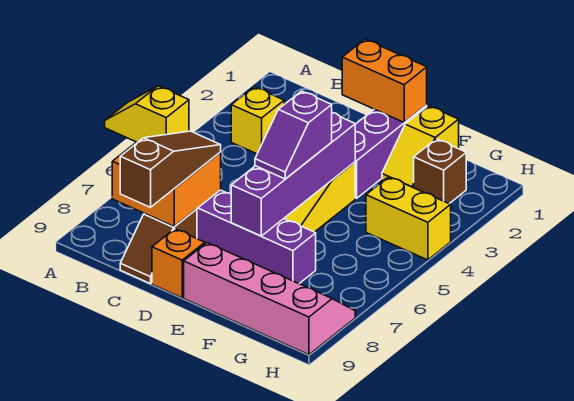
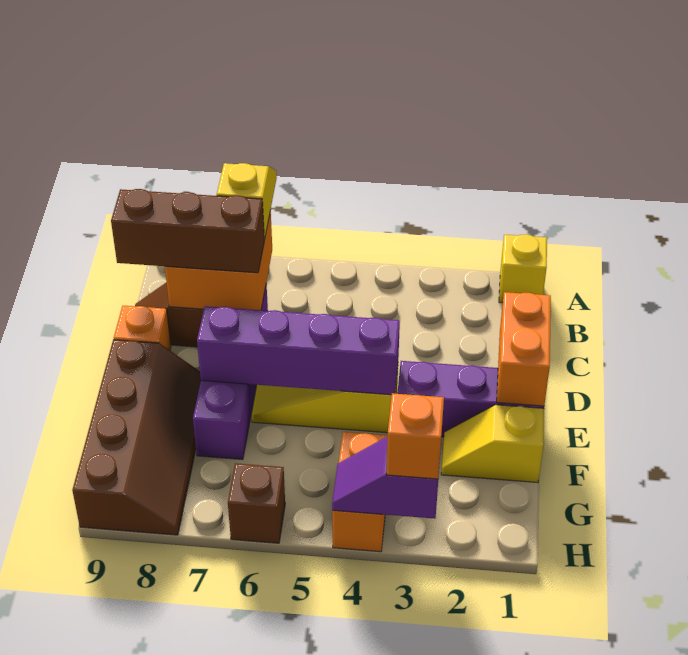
yellow 1x1 brick [231,87,284,154] -> yellow 1x1 brick moved to [499,234,547,303]
brown 1x3 slope [120,131,221,207] -> brown 1x3 brick [111,189,264,273]
purple 1x2 slope [255,91,332,179] -> purple 1x2 slope moved to [332,437,440,519]
pink 2x4 slope [184,243,355,355] -> brown 2x4 slope [72,340,201,535]
brown 1x1 brick [414,139,466,204] -> brown 1x1 brick moved to [228,463,285,543]
yellow 1x2 brick [366,177,451,260] -> orange 1x2 brick [332,432,388,552]
none -> orange 1x1 brick [386,393,444,479]

